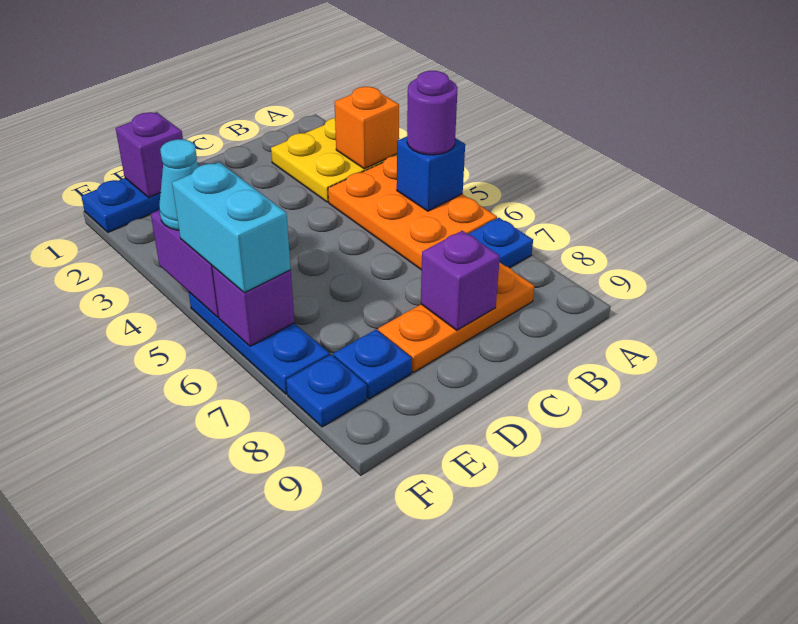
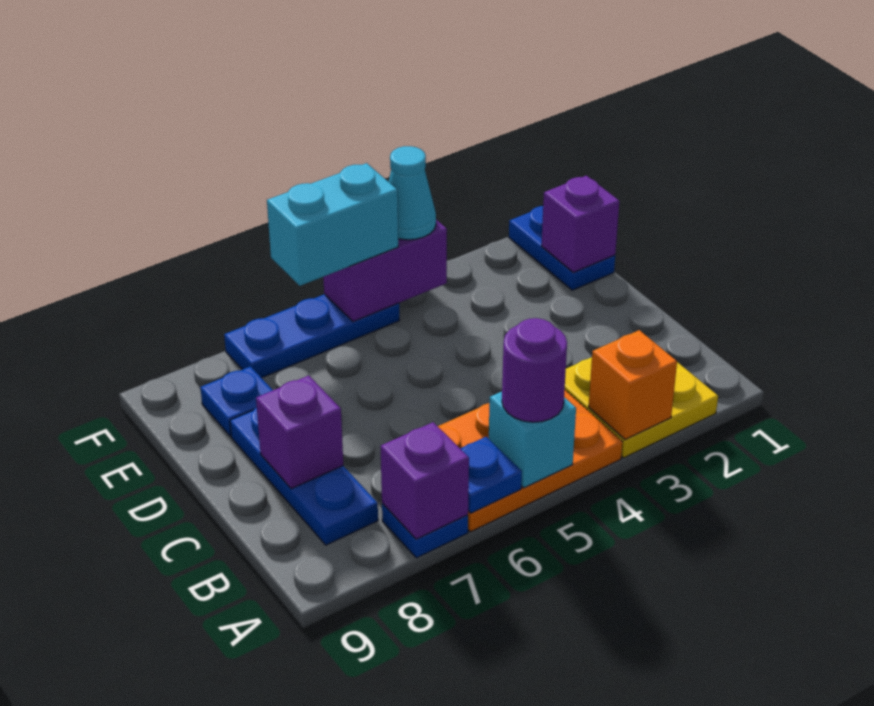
blue 1x1 brick [397,137,465,211] -> cyan 1x1 brick [489,392,576,488]
orange 1x3 plate [378,262,534,372] -> blue 1x3 plate [230,408,378,545]
purple 1x1 brick [212,266,295,346] -> purple 1x1 brick moved to [381,422,469,539]
blue 1x1 plate [286,355,367,427] -> blue 1x1 plate moved to [460,437,522,513]

